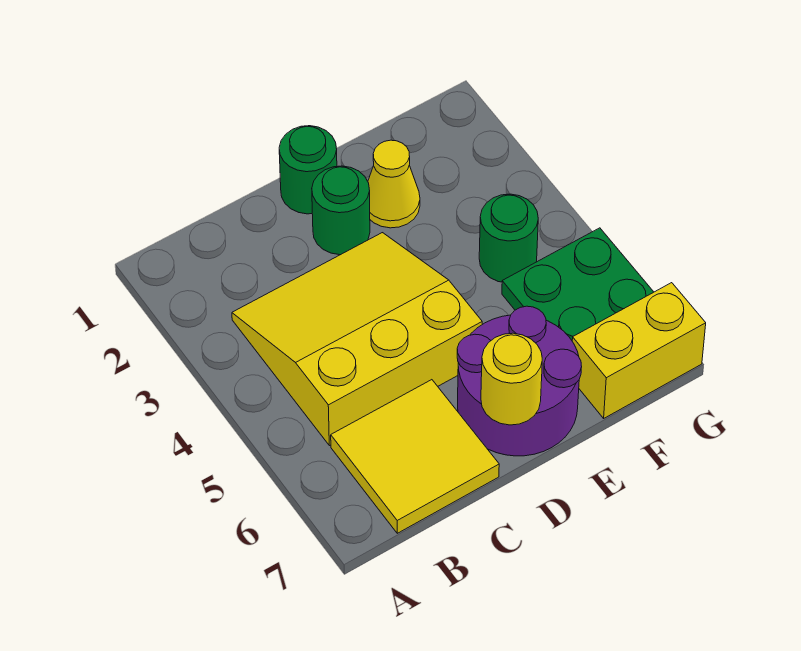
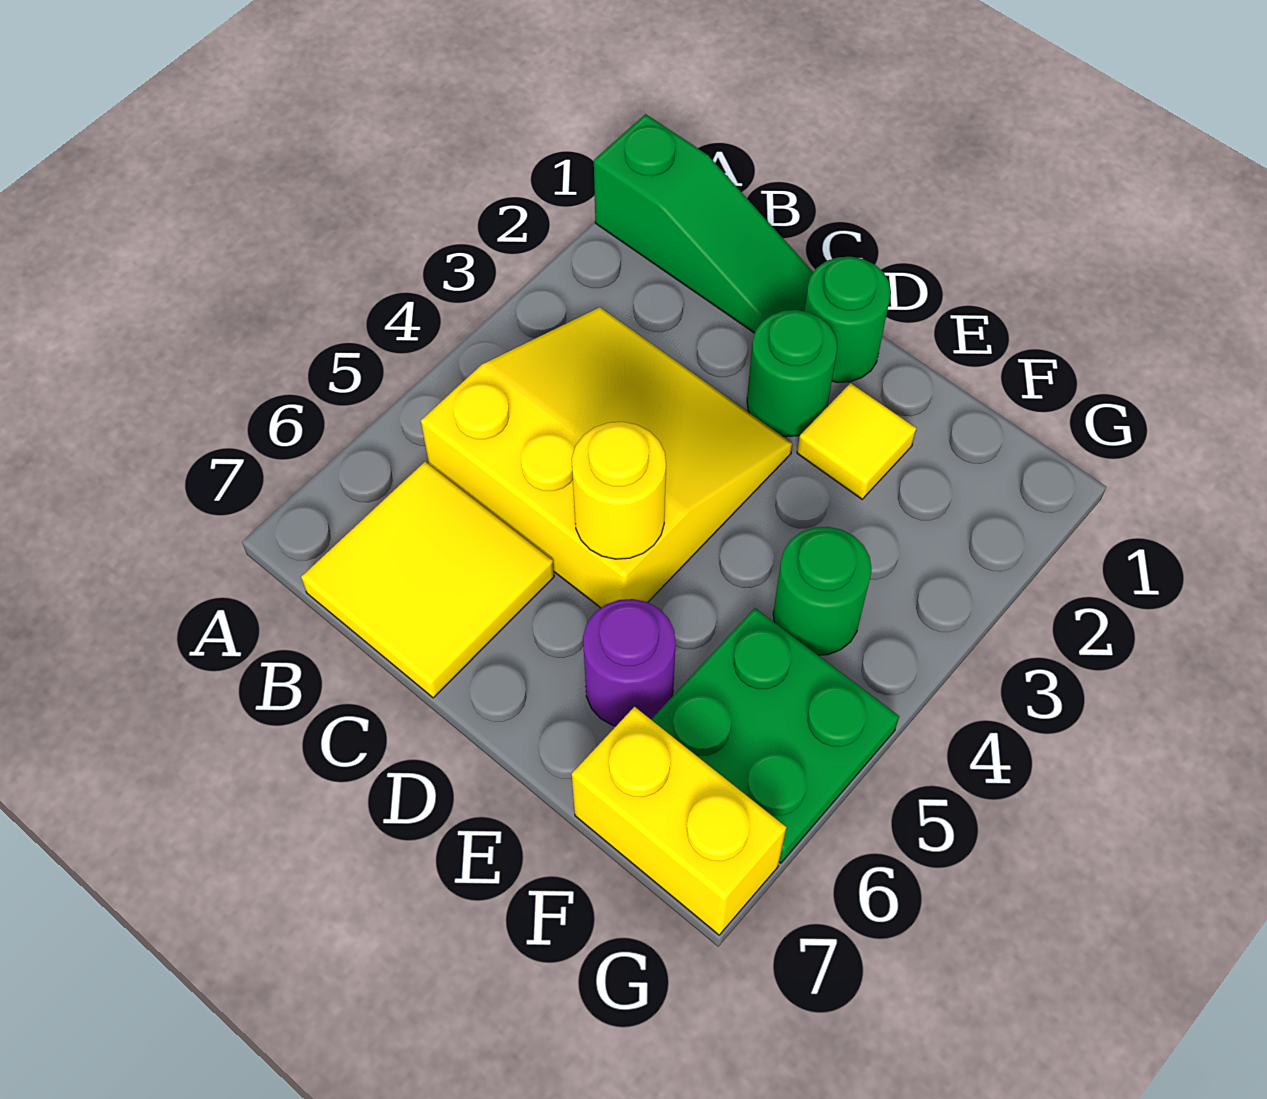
none -> green 1x3 slope [594,114,813,333]
purple 2x2 round brick [457,306,582,456] -> purple 1x1 round brick [583,599,676,726]
yellow 1x1 round brick [481,333,542,425] -> yellow 1x1 round brick moved to [572,422,666,559]
yellow 1x1 cone [368,140,420,228] -> yellow 1x1 tile [797,383,916,499]

